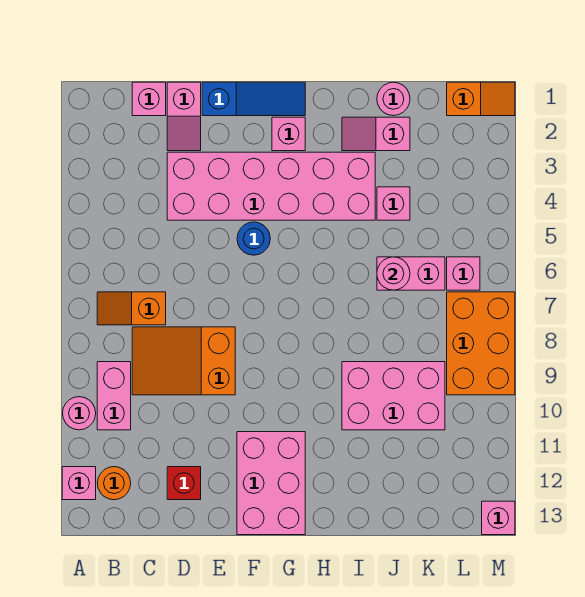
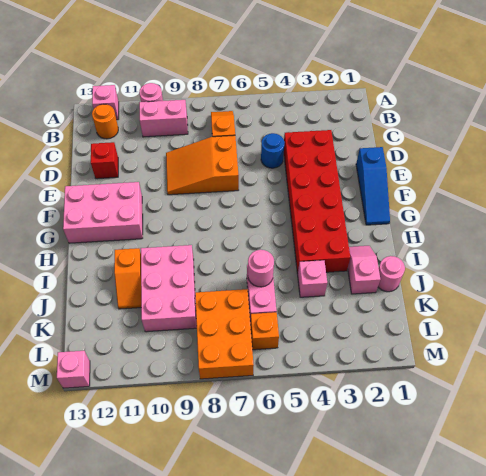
pink 1x1 brick [132,82,166,116] -> none
orange 2x3 slope [132,327,235,395] -> orange 2x3 slope turned to [166,135,239,195]
pink 1x2 slope [167,82,201,151] -> none
pink 2x6 brick [167,152,375,220] -> red 2x6 brick [284,130,350,274]
blue 1x1 round brick [237,222,270,255] -> blue 1x1 round brick moved to [261,133,285,168]
pink 1x1 brick [272,117,305,151] -> none
orange 1x2 slope [447,82,515,116] -> orange 1x2 slope moved to [114,248,141,309]
pink 1x1 brick [447,257,480,290] -> orange 1x1 brick [250,312,279,350]
orange 2x3 brick [447,292,515,395] -> orange 2x3 brick turned to [195,289,254,379]

